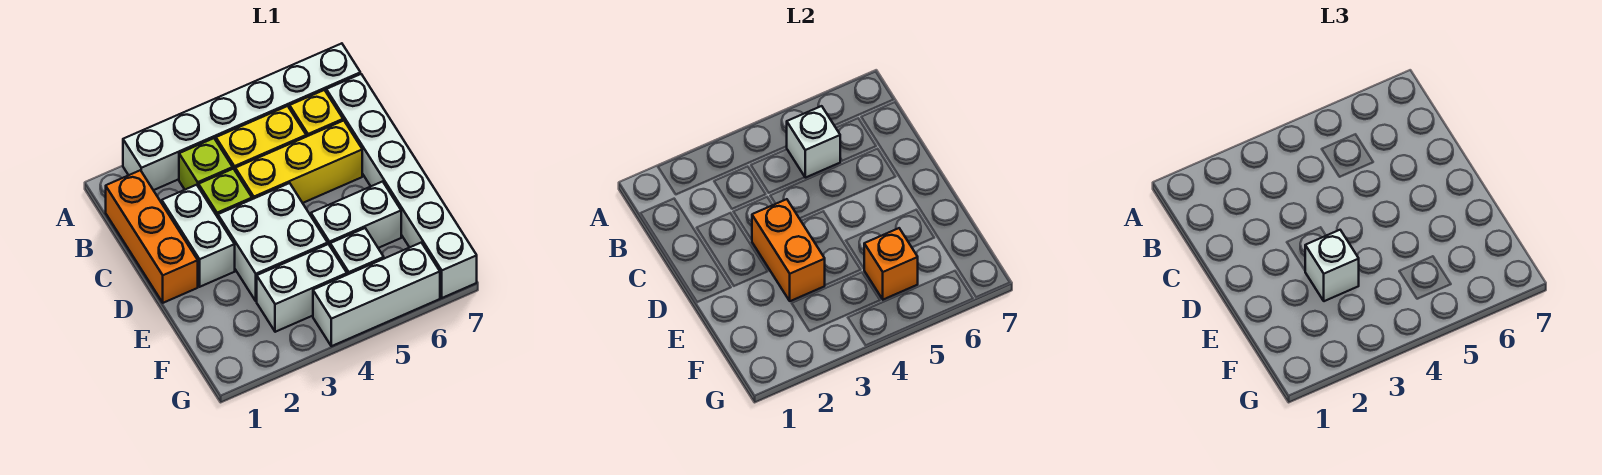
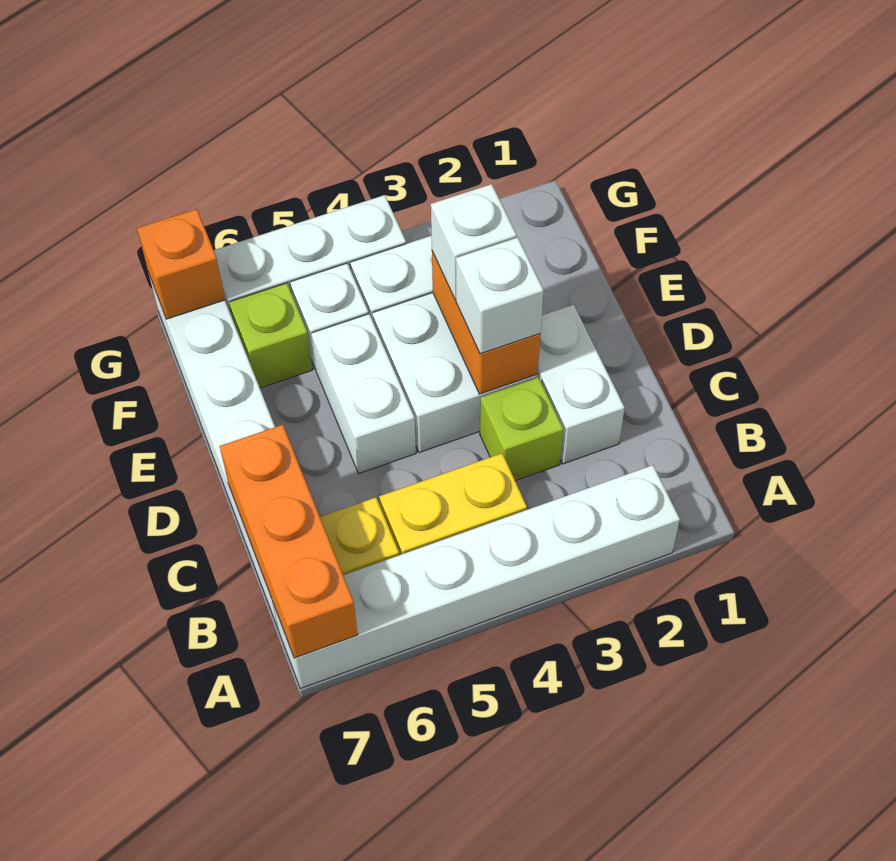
orange 1x3 brick [106,170,198,303] -> orange 1x3 brick moved to [220,425,358,658]
lime 1x1 brick [179,138,233,190] -> lime 1x1 brick moved to [229,283,312,388]
white 1x1 brick [787,106,840,178] -> white 1x1 brick moved to [456,237,544,354]
yellow 1x3 brick [235,121,362,203] -> none
white 1x2 brick [311,181,401,248] -> white 1x2 brick turned to [311,314,416,473]
orange 1x1 brick [864,228,918,300] -> orange 1x1 brick moved to [137,209,225,319]

